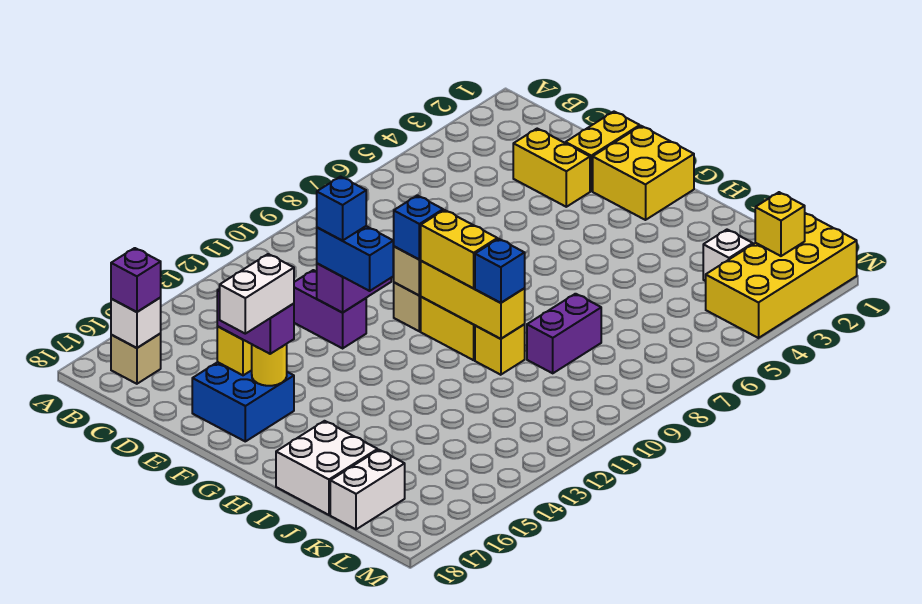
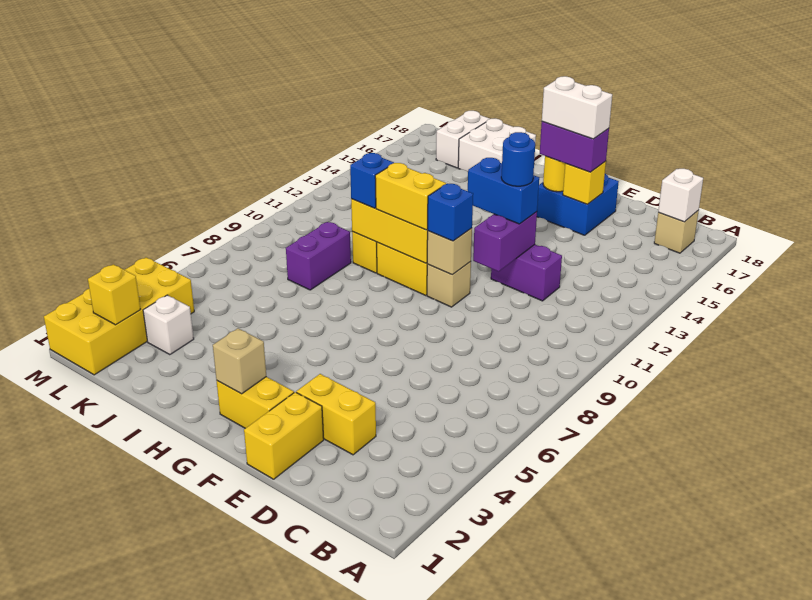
purple 1x1 brick [111,248,161,312] -> none
blue 1x1 brick [317,177,366,241] -> blue 1x1 round brick [501,132,535,186]
yellow 2x2 brick [593,126,694,220] -> yellow 1x2 brick [217,377,294,428]
white 1x2 brick [220,254,294,334] -> white 1x2 brick turned to [542,76,612,139]
none -> tan 1x1 brick [213,328,266,394]

